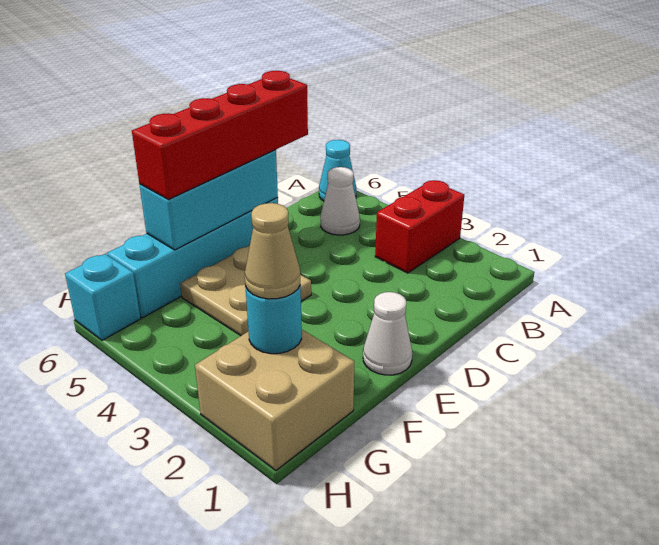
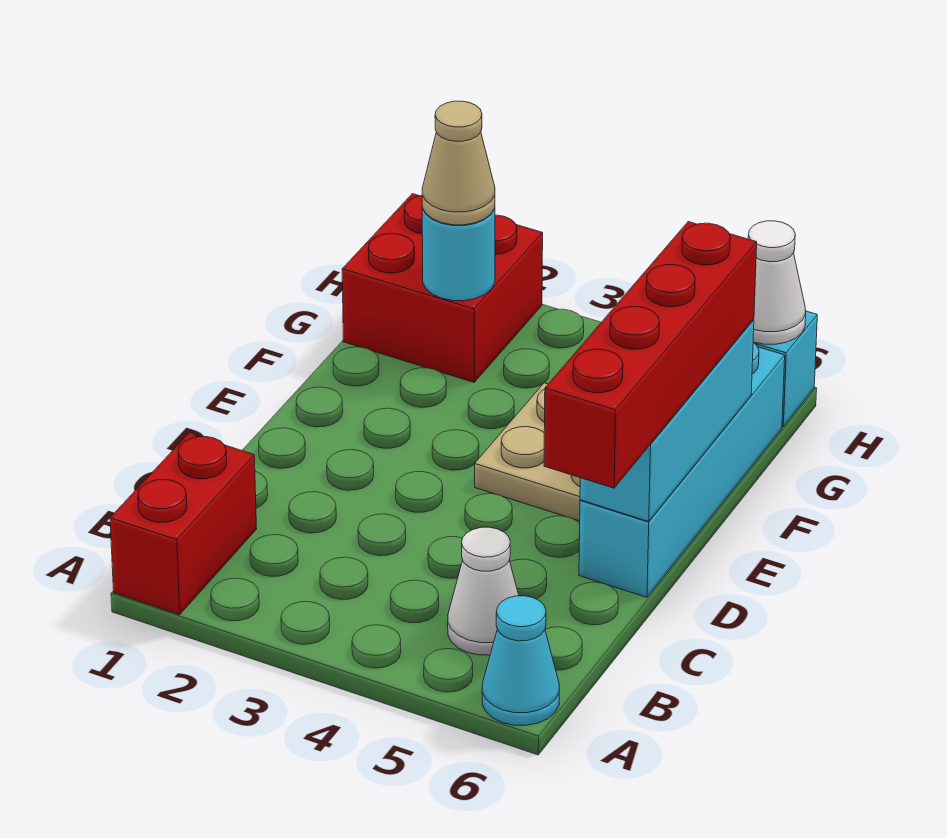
red 1x2 brick [375,180,464,273] -> red 1x2 brick moved to [110,434,257,615]
white 1x1 cone [363,292,412,375] -> white 1x1 cone moved to [748,221,806,344]
tan 2x2 brick [195,330,354,471] -> red 2x2 brick [342,194,543,382]

